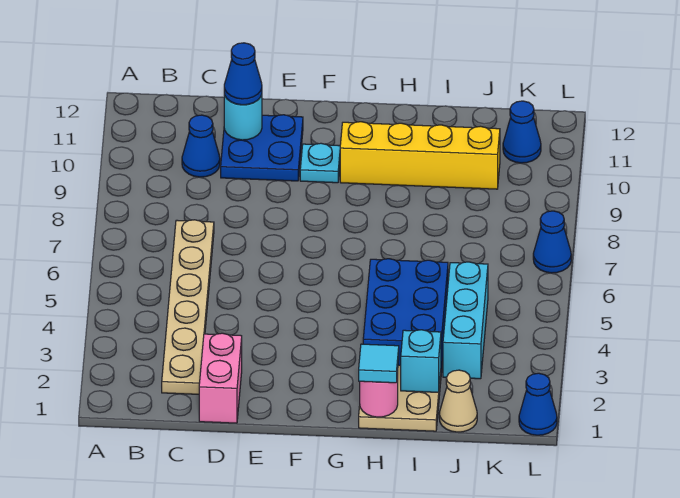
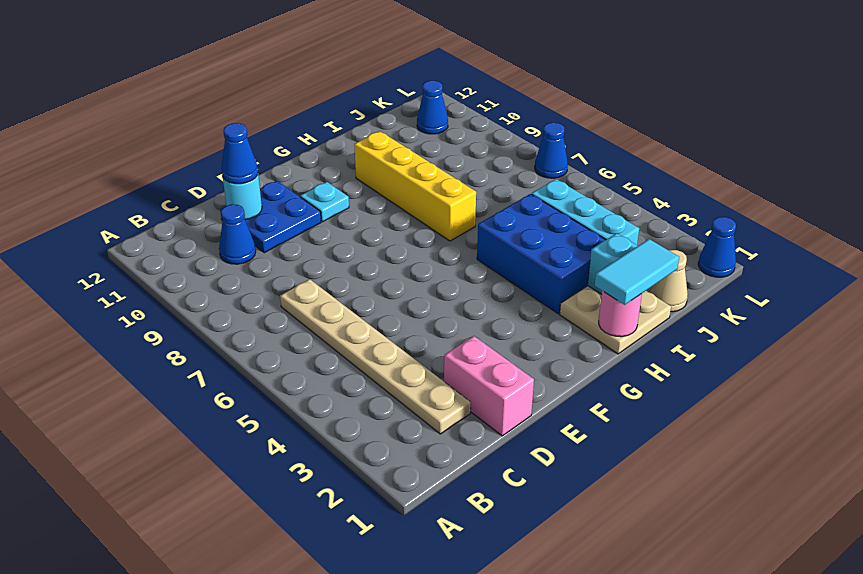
yellow 1x4 brick [340,122,500,189] -> yellow 1x4 brick turned to [354,131,476,241]
cyan 1x1 tile [359,344,399,383] -> cyan 1x2 tile [595,239,679,305]

